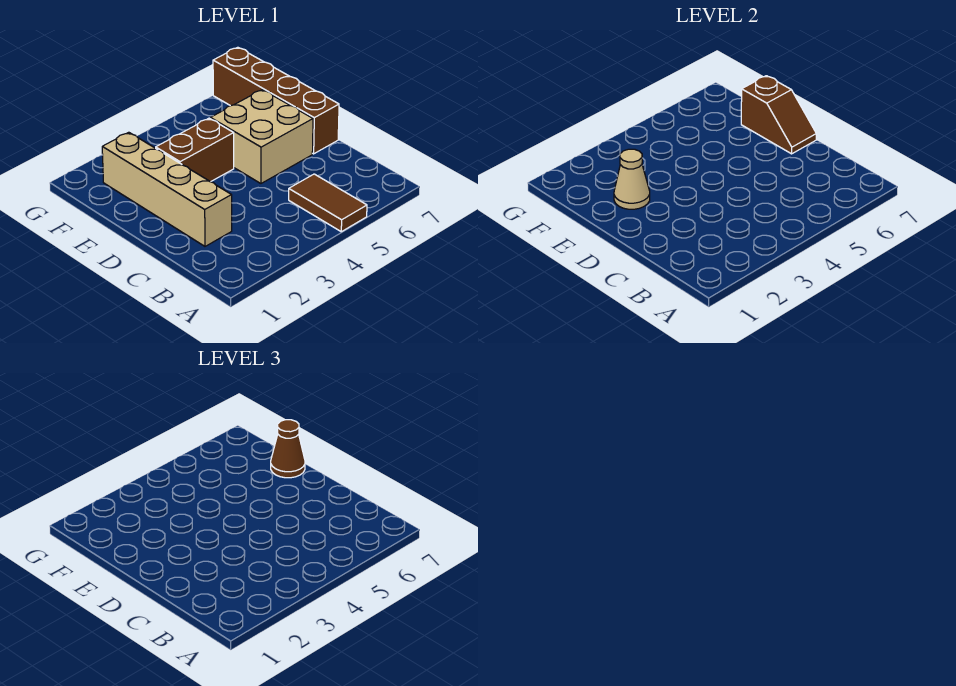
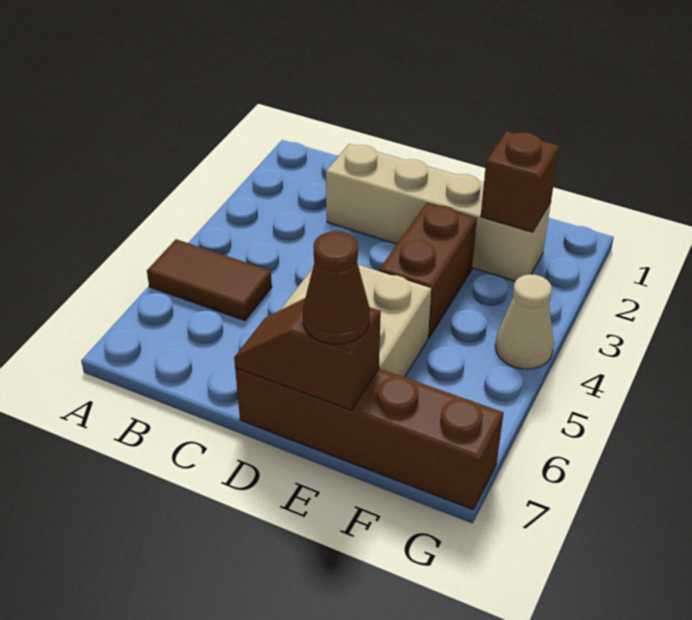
tan 1x1 cone [614,149,650,209] -> tan 1x1 cone moved to [495,274,554,369]
none -> brown 1x1 brick [481,131,559,232]

